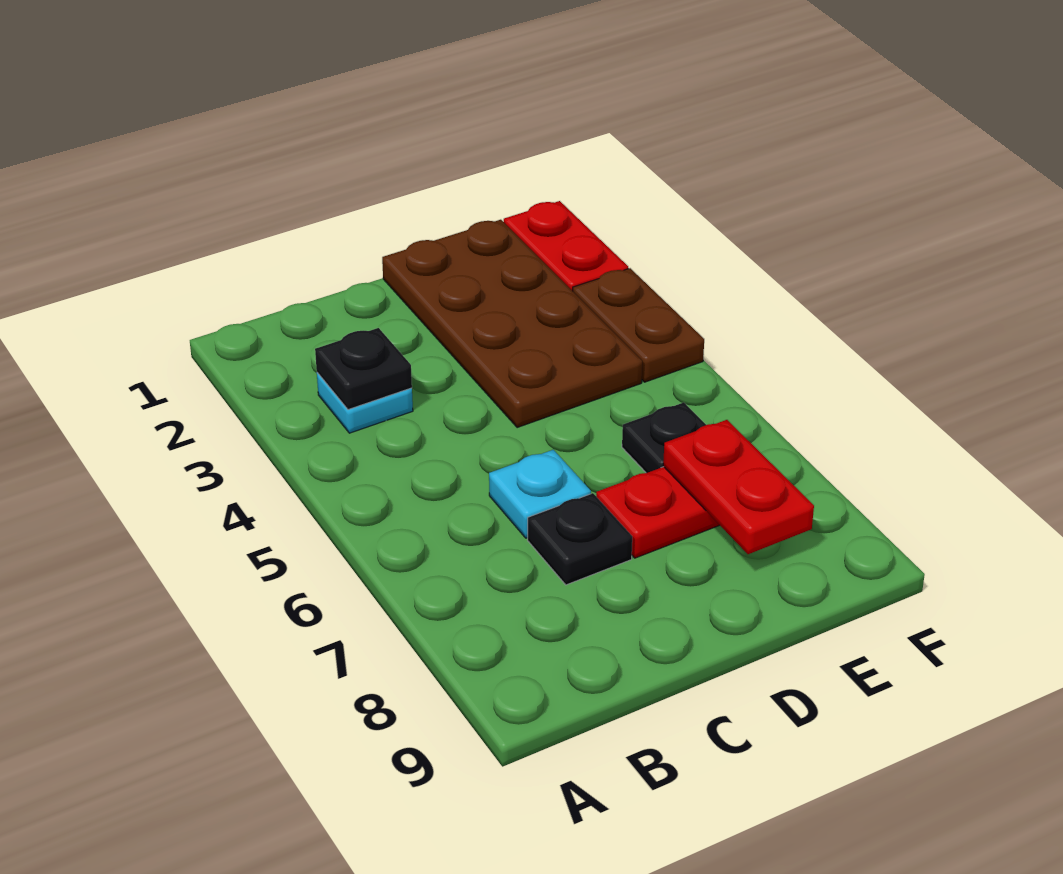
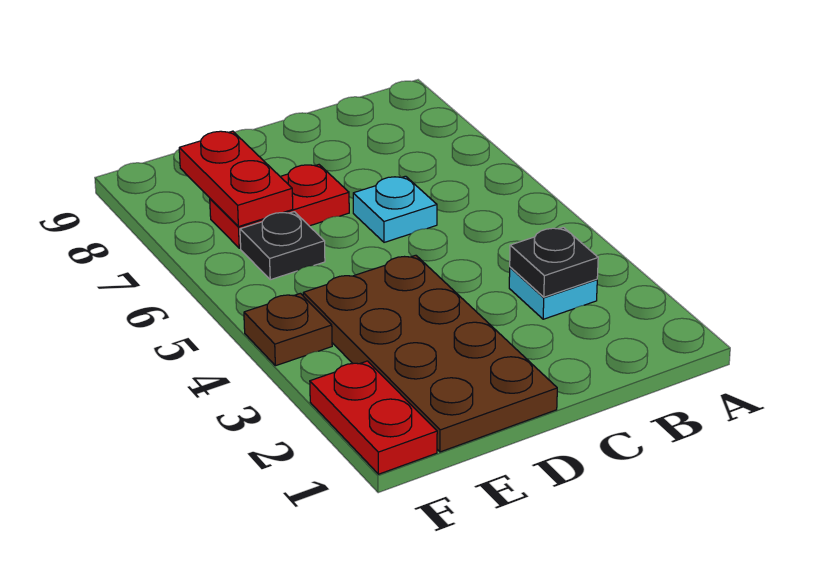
black 1x1 plate [528,493,632,585] -> none
brown 1x2 plate [573,268,704,382] -> brown 1x1 plate [244,293,332,366]

